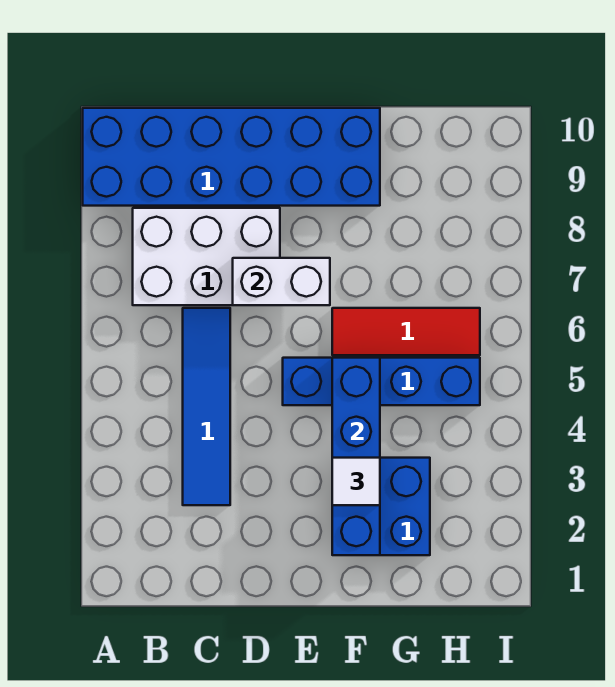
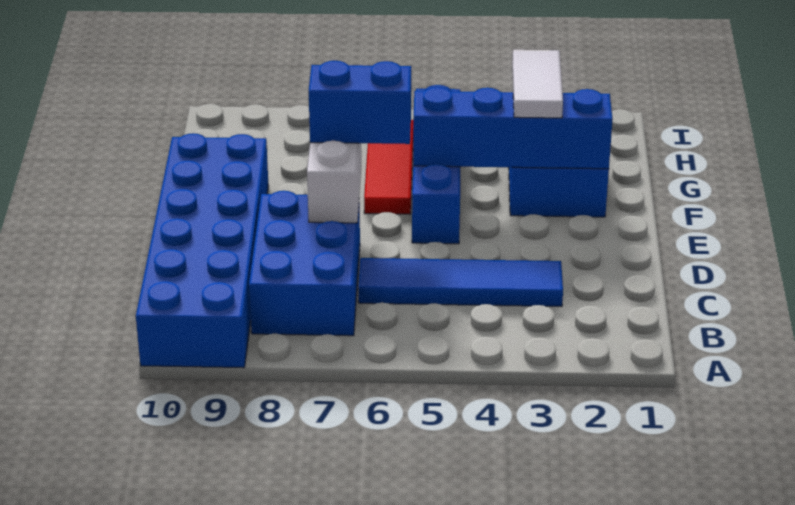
white 2x3 brick [133,208,280,305] -> blue 2x3 brick [249,191,360,336]
none -> blue 1x2 brick [309,61,411,144]
white 1x1 tile [332,458,380,505] -> white 1x2 tile [512,50,563,118]

